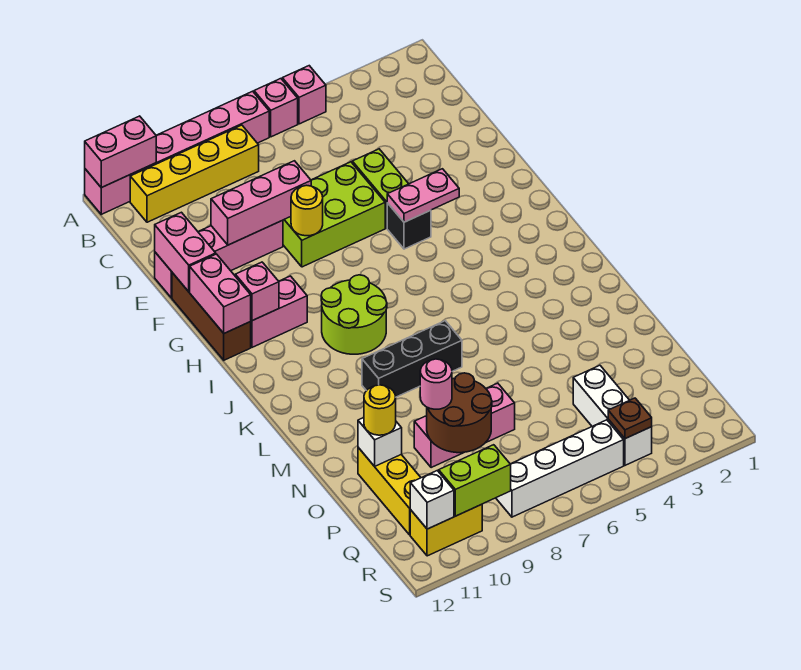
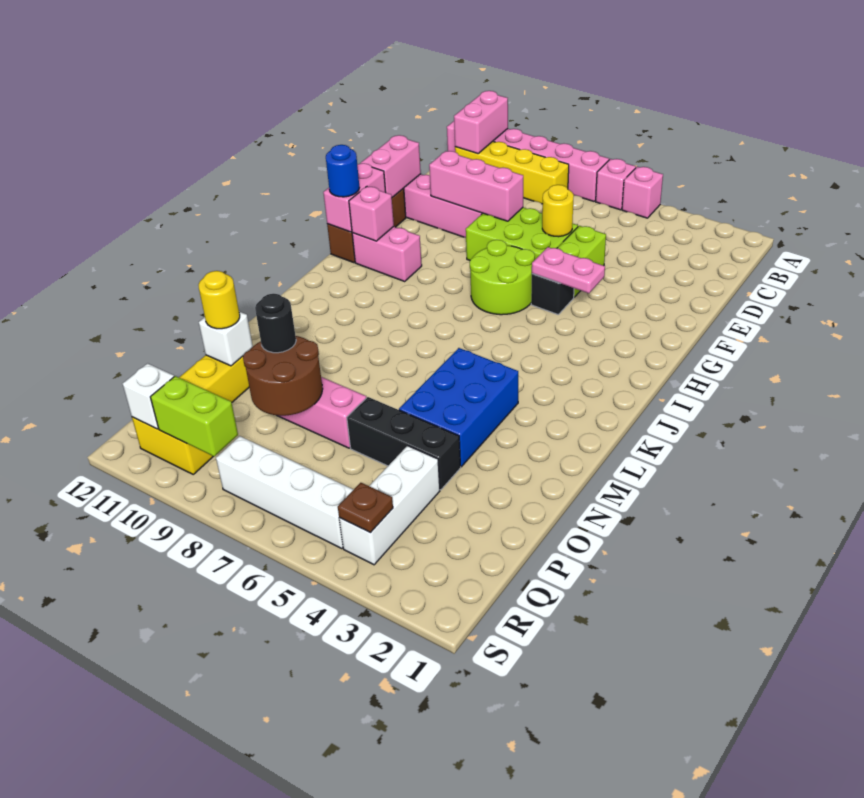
pink 1x2 brick [85,116,156,188] -> pink 1x2 brick turned to [454,91,508,154]
yellow 1x1 round brick [291,185,323,236] -> yellow 1x1 round brick moved to [542,185,574,237]
none -> blue 1x1 round brick [326,145,360,197]
lime 2x2 round brick [321,275,387,354] -> lime 2x2 round brick moved to [470,240,535,315]
none -> blue 2x3 brick [399,348,518,467]
black 1x3 brick [362,321,462,397] -> black 1x3 brick moved to [347,397,461,490]
pink 1x1 round brick [420,359,452,409] -> black 1x1 round brick [255,294,296,353]

